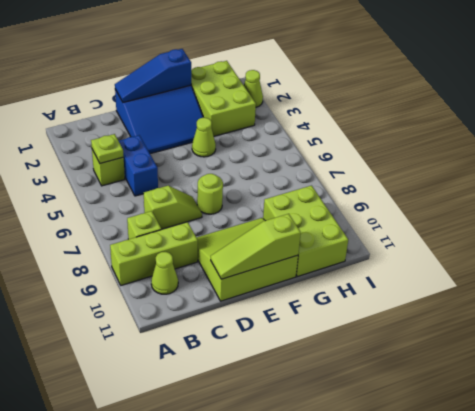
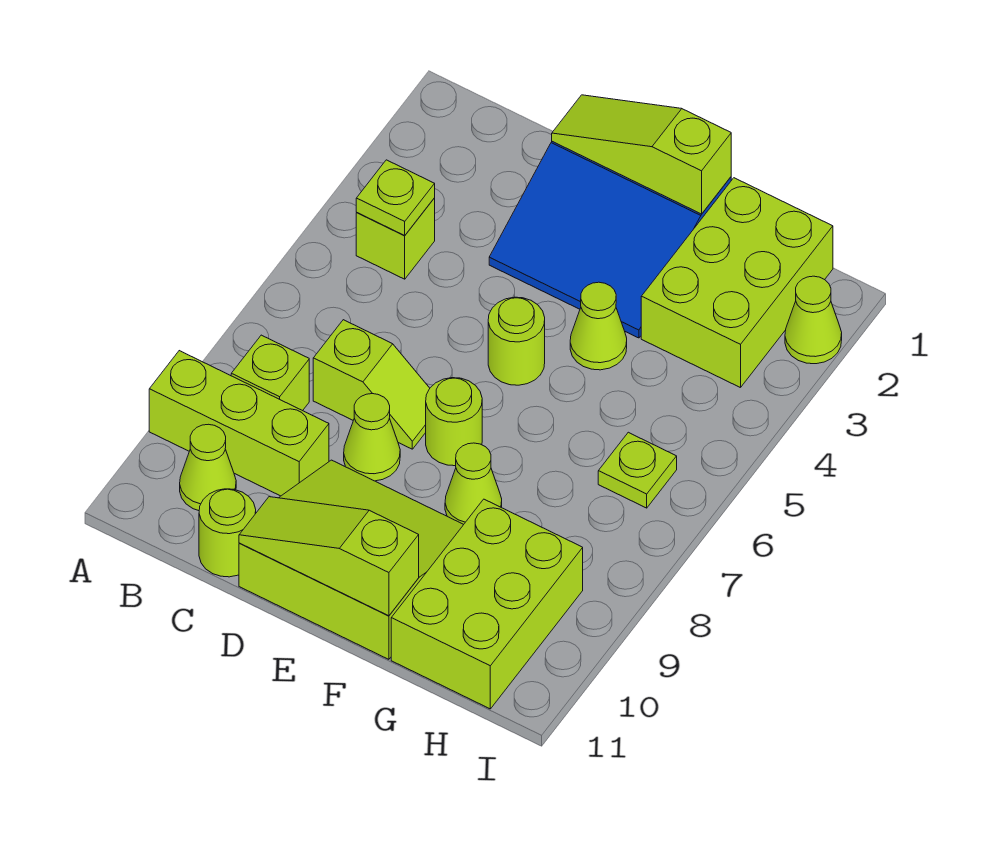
blue 1x2 brick [119,135,158,196] -> none
none -> lime 1x1 round brick [199,489,256,577]
blue 1x3 slope [115,49,191,102] -> lime 1x3 slope [552,95,731,214]
none -> lime 1x1 cone [344,394,400,481]
none -> lime 1x1 round brick [488,297,545,385]
none -> lime 1x1 cone [445,443,502,524]
none -> lime 1x1 plate [598,432,677,508]

